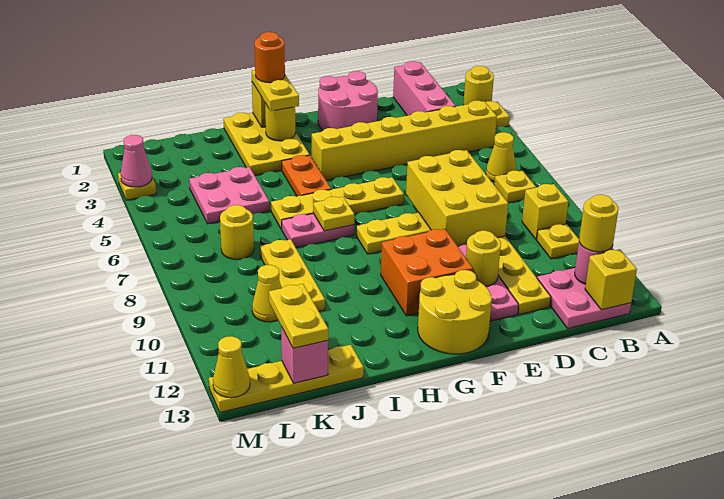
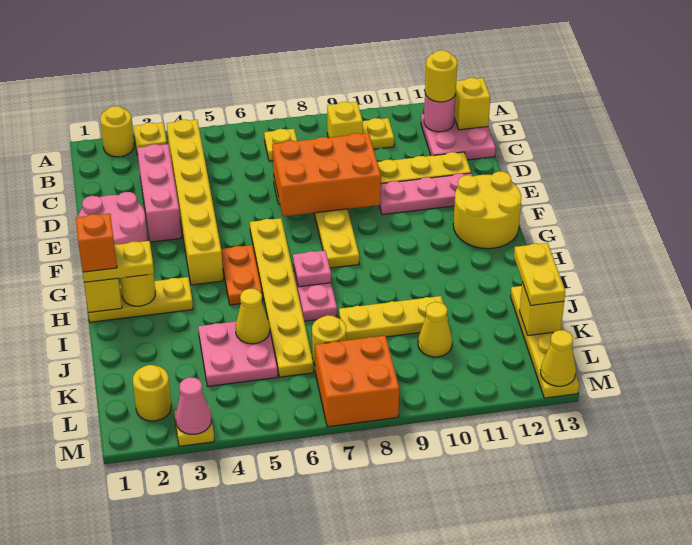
yellow 1x1 cone [486,132,516,182] -> yellow 1x1 cone moved to [236,289,270,344]
pink 1x3 brick [393,61,456,116] -> pink 1x3 brick turned to [137,144,182,242]
yellow 2x3 brick [406,150,508,246] -> orange 2x3 brick [272,133,381,216]
yellow 1x1 round brick [466,231,501,286] -> yellow 1x1 round brick moved to [133,365,171,421]
yellow 1x4 plate [271,177,404,229] -> yellow 1x6 plate [250,218,314,377]
orange 2x2 brick [381,229,473,316] -> orange 2x2 brick moved to [315,336,399,427]
yellow 2x3 plate [223,113,309,175] -> yellow 1x3 plate [88,277,193,322]
orange 1x1 round brick [254,32,285,83] -> orange 1x1 brick [76,214,117,272]
orange 1x2 plate [282,155,331,196] -> orange 1x2 plate turned to [221,245,262,305]
yellow 1x1 plate [313,197,354,231] -> pink 1x1 plate [293,250,331,287]
yellow 1x2 plate [269,284,328,348] -> yellow 1x2 plate turned to [514,243,565,305]
pink 1x1 brick [281,327,328,383] -> yellow 1x1 brick [520,283,564,336]

